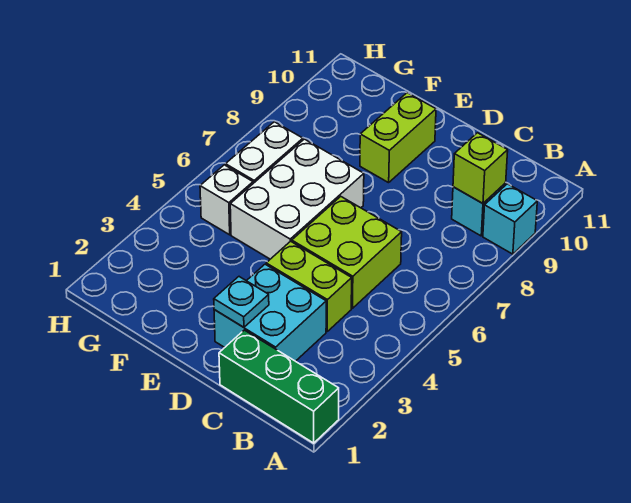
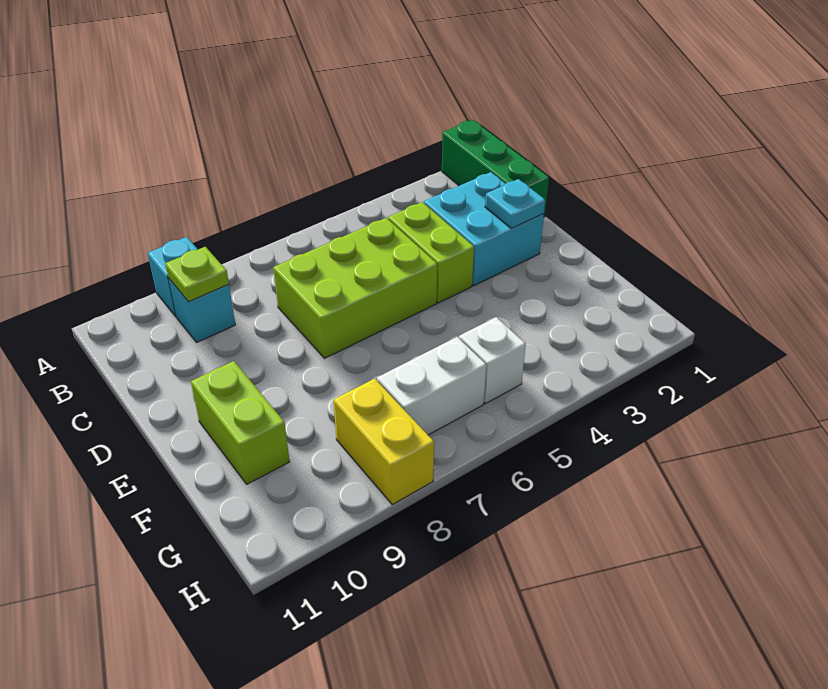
lime 1x1 brick [453,133,508,203] -> lime 1x1 plate [165,247,229,302]
lime 2x2 brick [292,196,402,308] -> lime 2x3 brick [273,218,437,358]
white 2x3 brick [230,139,364,259] -> none
lime 1x2 brick [360,93,436,183] -> lime 1x2 brick turned to [191,361,290,484]
none -> yellow 1x2 brick [333,379,434,505]

